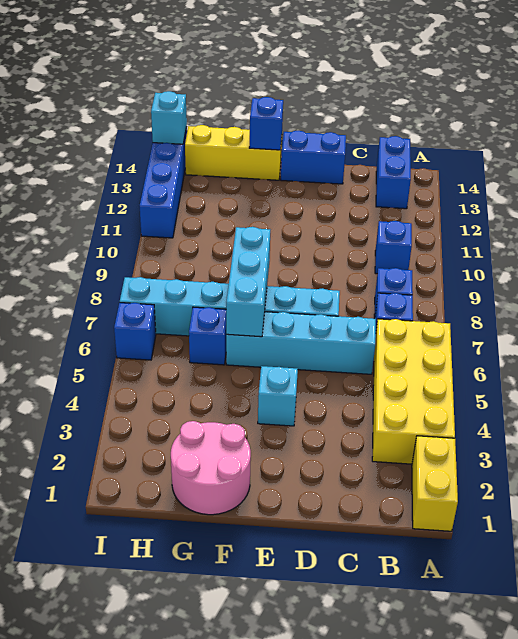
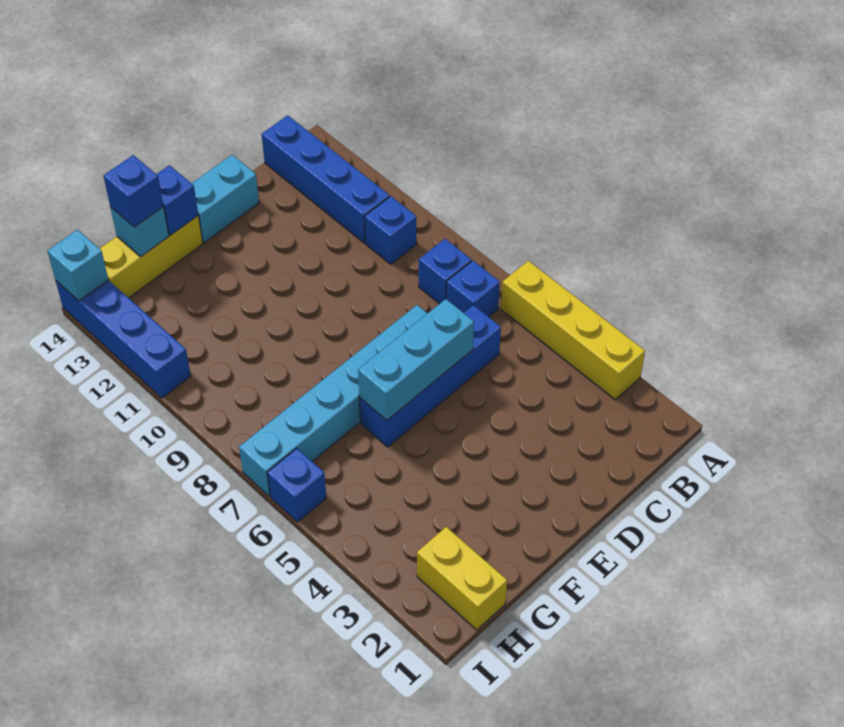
yellow 1x2 brick [412,436,458,531] -> yellow 1x2 brick moved to [417,527,507,630]
yellow 2x4 brick [372,319,455,464] -> yellow 1x4 brick [501,261,645,400]
blue 1x2 brick [376,136,411,209] -> blue 1x4 brick [262,115,390,243]
cyan 1x4 brick [226,312,376,374] -> blue 1x4 brick [359,305,501,447]
blue 1x2 brick [281,131,346,184] -> cyan 1x2 brick [192,155,259,243]
cyan 1x1 brick [258,366,298,426] -> cyan 1x1 brick moved to [110,207,169,257]
pink 2x2 round brick [171,421,251,515] -> none
cyan 1x3 brick [226,227,270,337] -> cyan 1x3 brick turned to [358,299,474,420]
blue 1x1 brick [189,307,227,365] -> blue 1x1 brick moved to [104,155,163,227]

